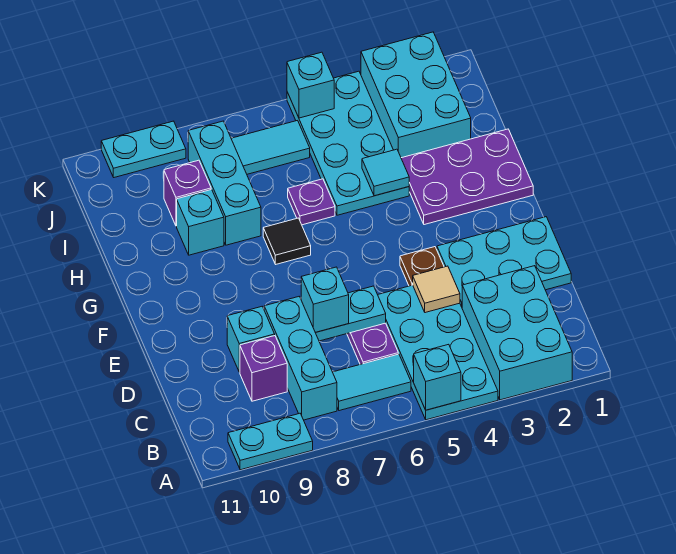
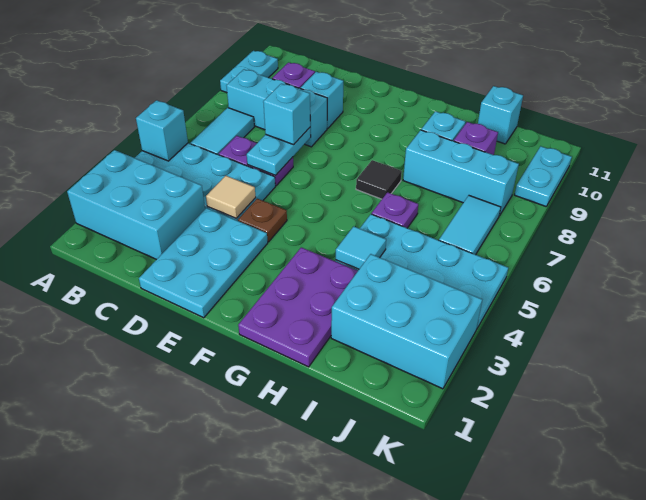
cyan 1x1 brick [287,52,334,118] -> cyan 1x1 brick moved to [478,86,523,144]

